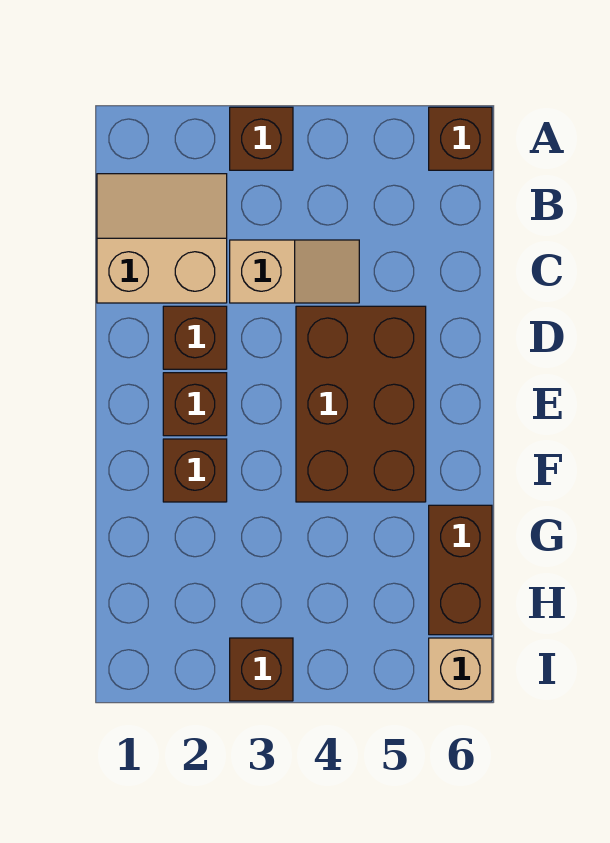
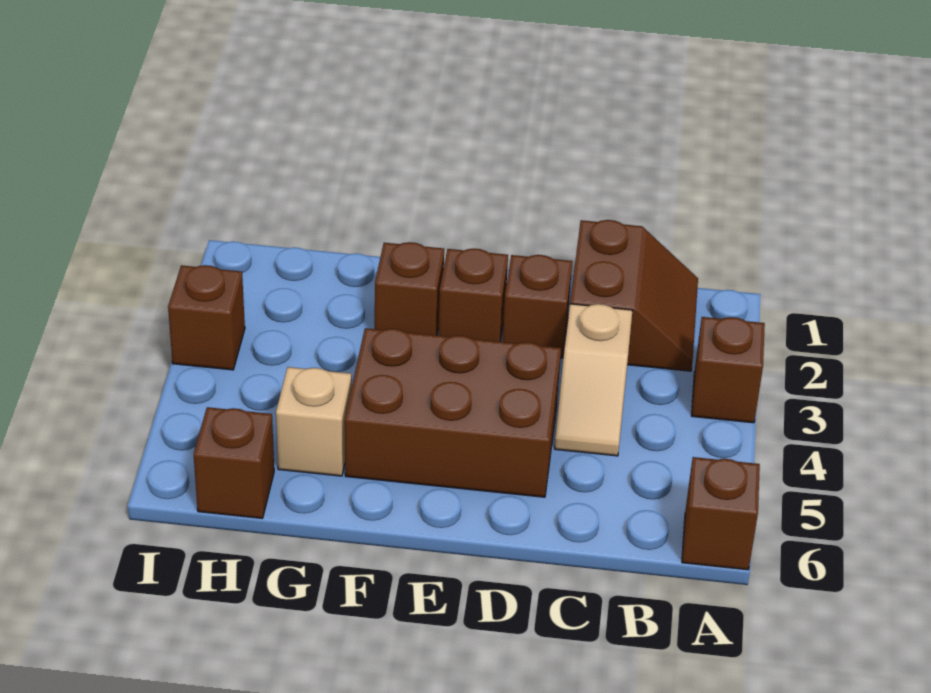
tan 2x2 slope [97,174,227,303] -> brown 2x2 slope [570,220,698,371]
brown 1x2 brick [429,505,492,635] -> brown 1x1 brick [194,407,274,518]
tan 1x1 brick [429,638,492,701] -> tan 1x1 brick moved to [276,367,352,476]

